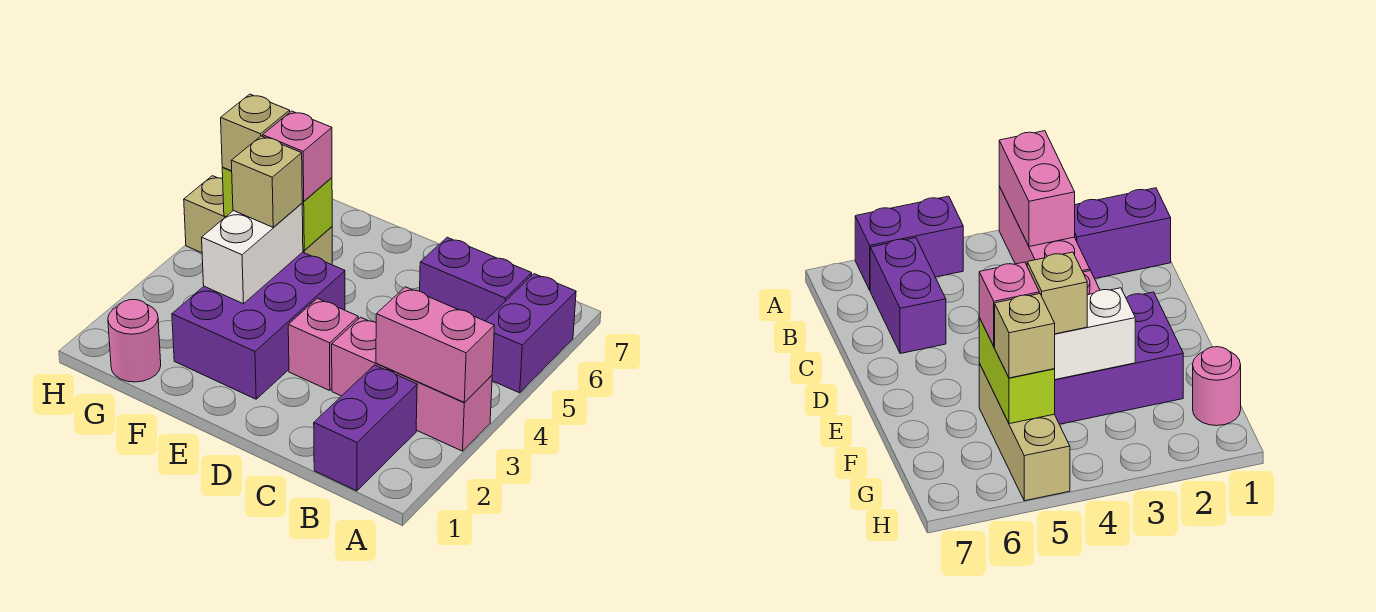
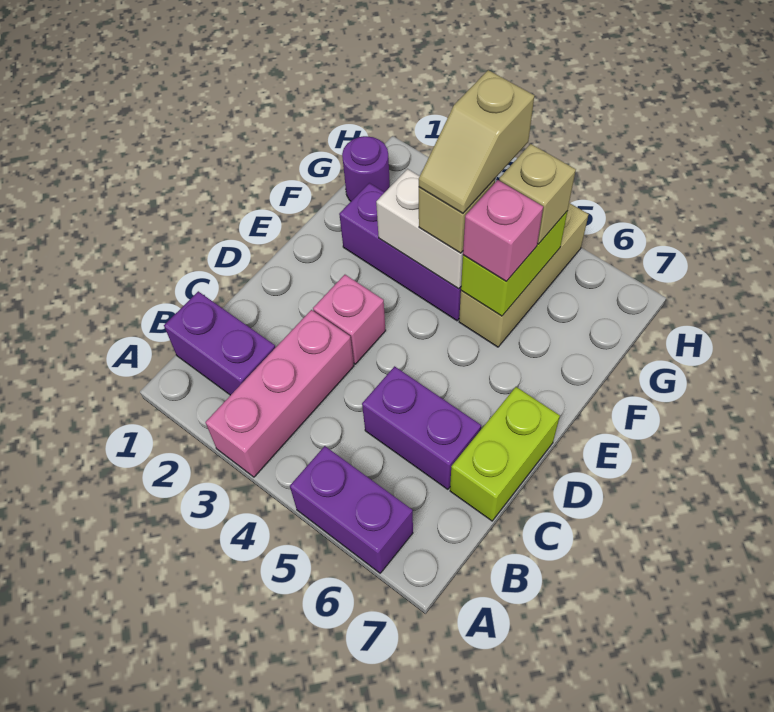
pink 1x2 brick [376,287,494,403] -> none
purple 1x2 brick [420,237,532,321] -> purple 1x2 brick turned to [362,366,481,489]
none -> lime 1x2 brick [450,387,560,521]
purple 2x3 brick [172,252,345,399] -> purple 1x3 brick [339,183,461,321]
none -> tan 1x2 slope [419,70,534,214]
pink 1x1 round brick [108,300,161,382] -> purple 1x1 round brick [342,136,390,201]

